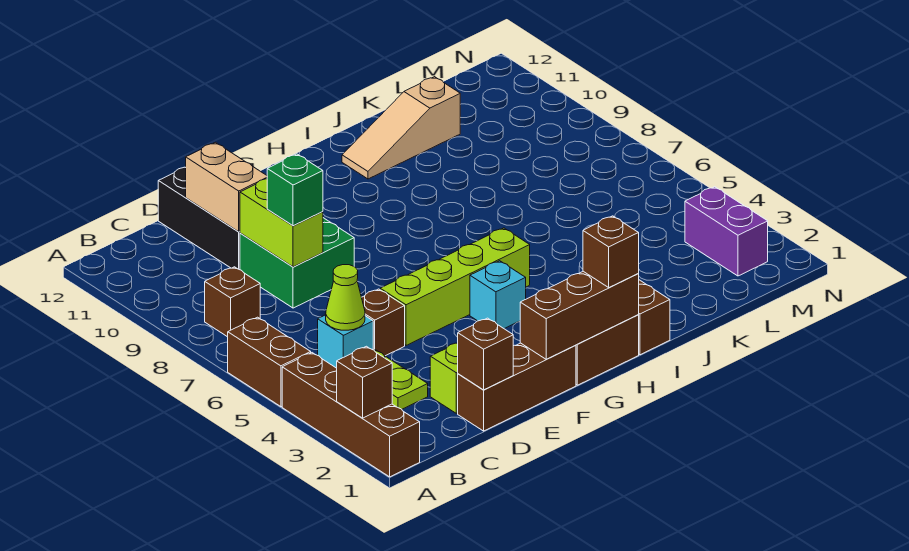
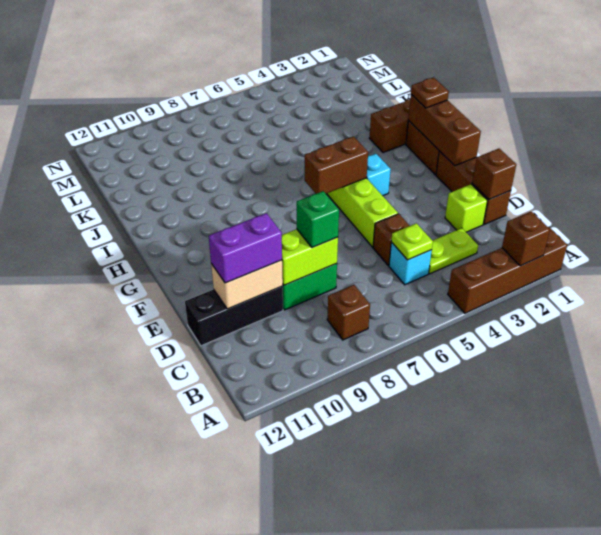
brown 1x2 brick [228,317,311,407] -> brown 1x2 brick moved to [305,136,368,194]
lime 1x1 cone [326,265,365,330] -> lime 1x1 plate [391,223,433,260]
brown 1x1 brick [583,216,639,287] -> brown 1x1 plate [411,78,449,108]
tan 1x3 slope [342,77,460,179] -> none
purple 1x2 brick [685,187,768,276] -> purple 1x2 brick moved to [209,213,282,283]

